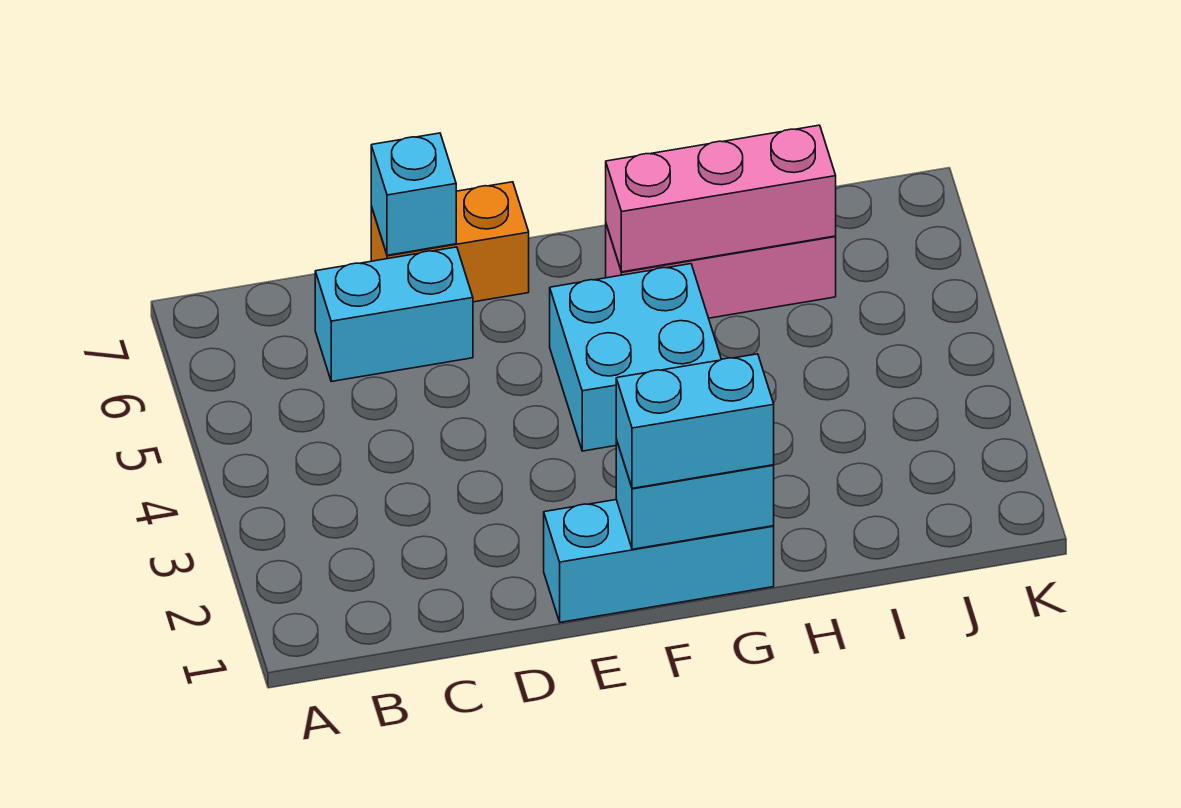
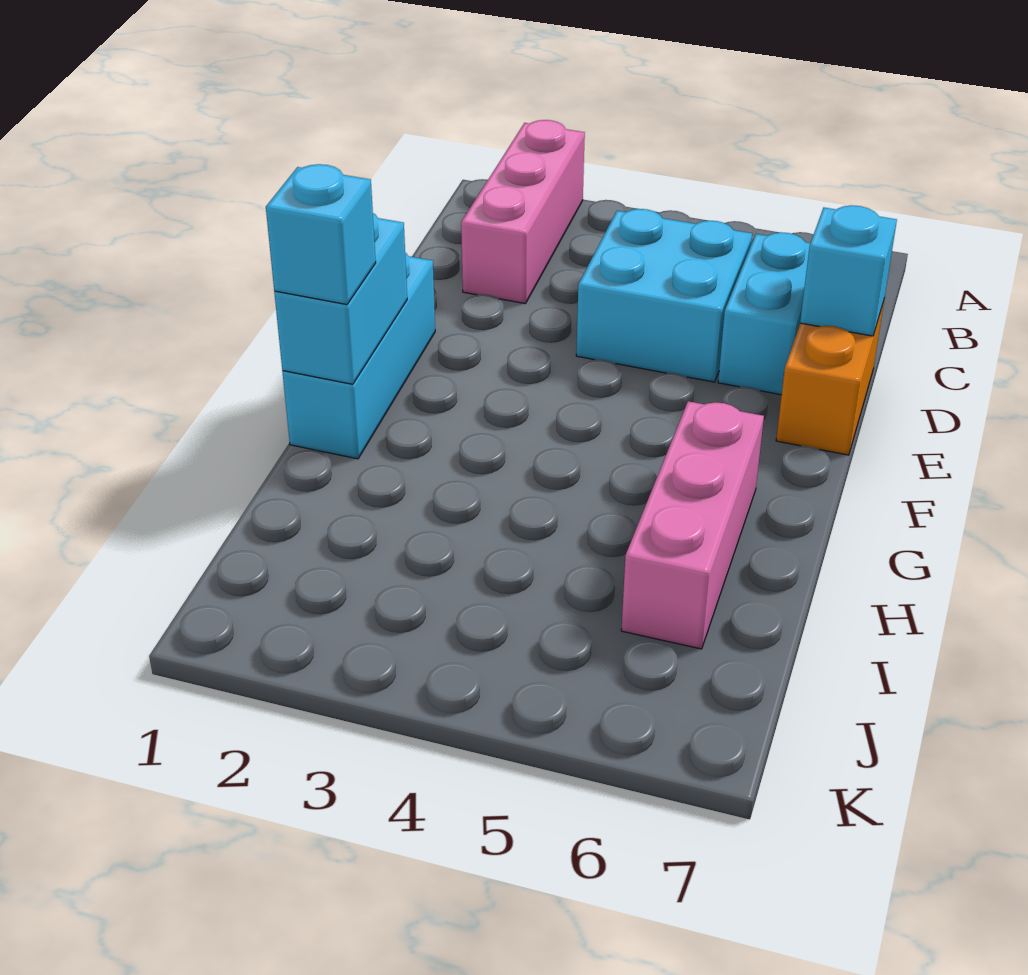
cyan 1x2 brick [616,354,774,488] -> cyan 1x1 brick [266,164,376,305]
cyan 2x2 brick [550,264,721,451] -> cyan 2x2 brick moved to [576,209,752,382]
pink 1x3 brick [606,125,836,272] -> pink 1x3 brick moved to [461,120,585,304]

